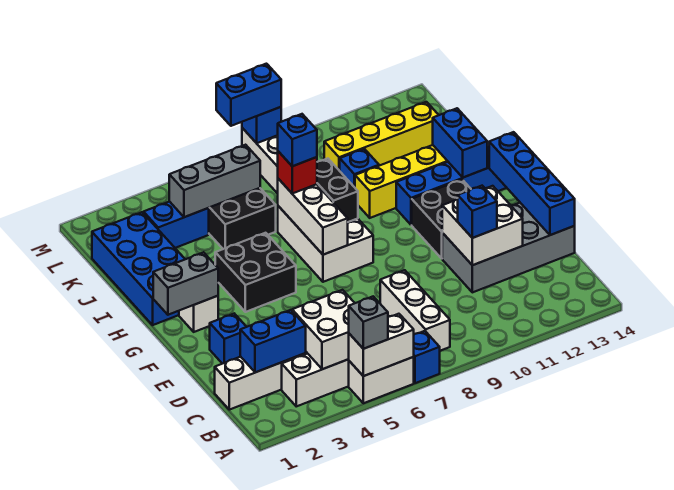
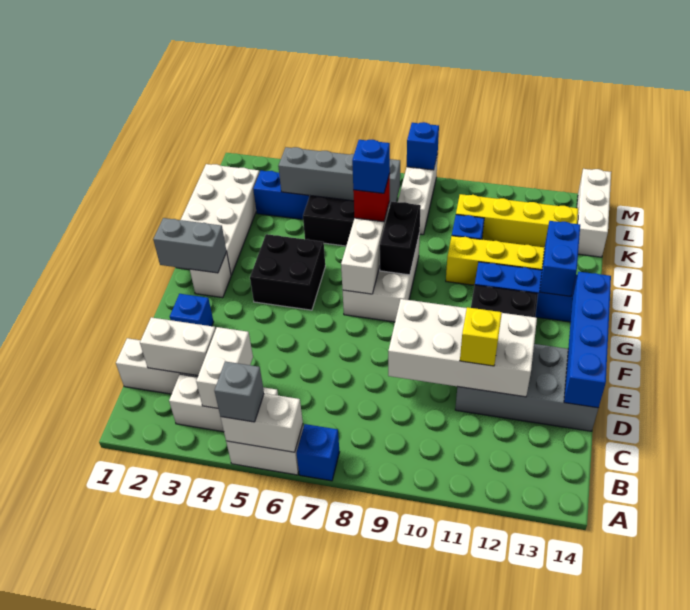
white 2x2 brick [292,290,355,369] -> white 1x2 brick [196,327,253,408]
white 1x3 brick [380,270,450,351] -> white 1x3 brick moved to [577,169,611,257]
blue 1x2 brick [240,310,306,372] -> white 1x2 brick [140,317,216,376]
white 2x2 brick [442,186,523,265] -> white 2x4 brick [388,299,537,397]
blue 1x1 brick [458,186,497,238] -> yellow 1x1 brick [460,307,502,366]
blue 2x4 brick [92,212,185,325] -> white 2x4 brick [176,164,260,275]
grey 1x3 brick [169,145,260,217] -> grey 1x4 brick [278,147,400,204]
blue 1x2 brick [216,64,281,126] -> none

